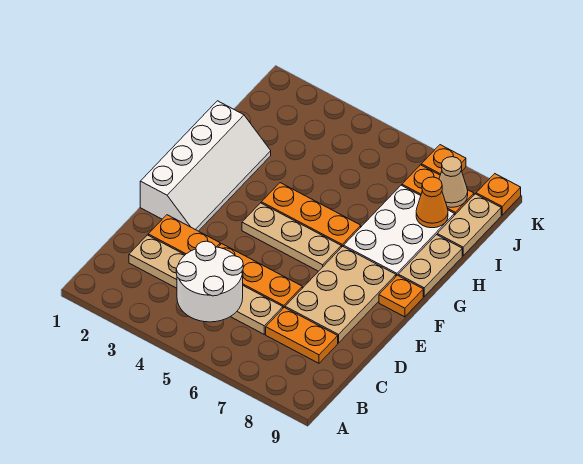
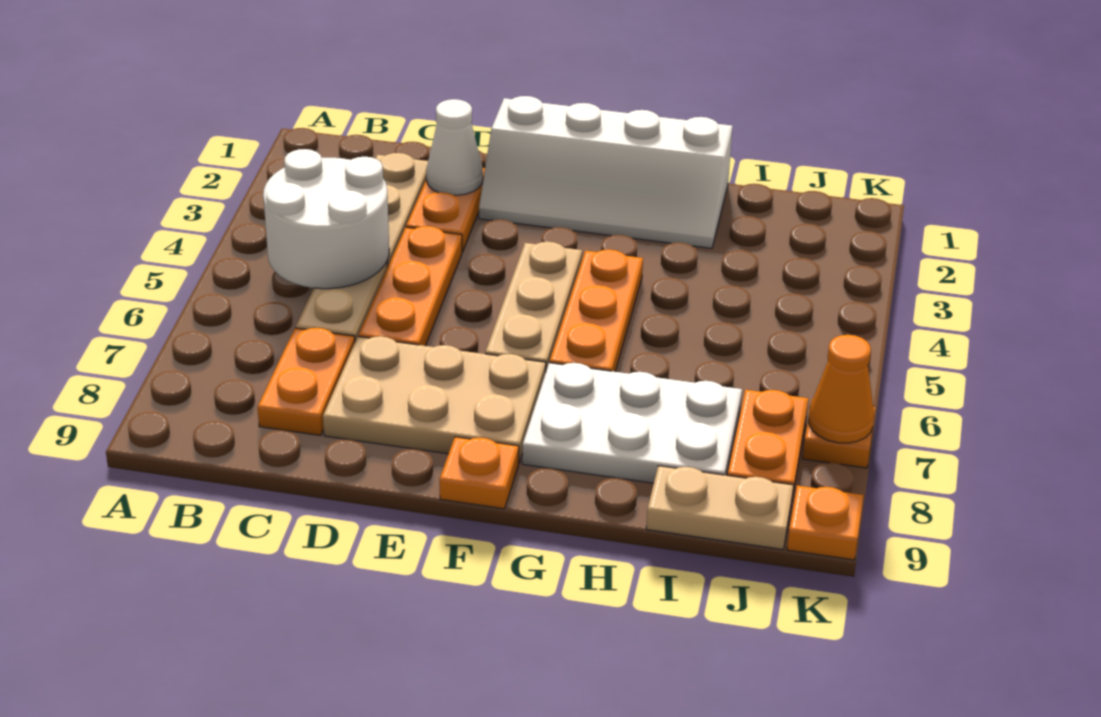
none -> white 1x1 cone [426,99,483,195]
tan 1x2 plate [398,235,462,296] -> none
orange 1x1 cone [416,177,448,228] -> orange 1x1 cone moved to [808,335,874,443]
tan 1x1 cone [439,157,468,207] -> none

